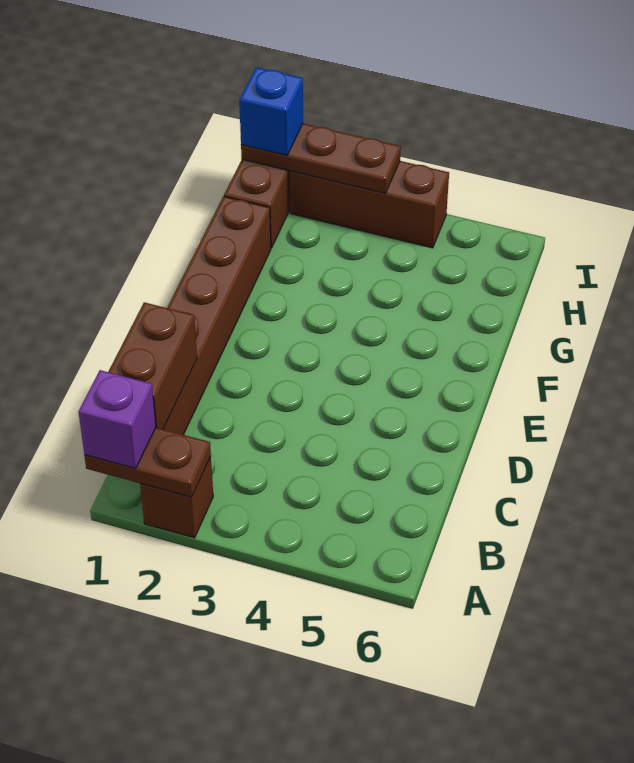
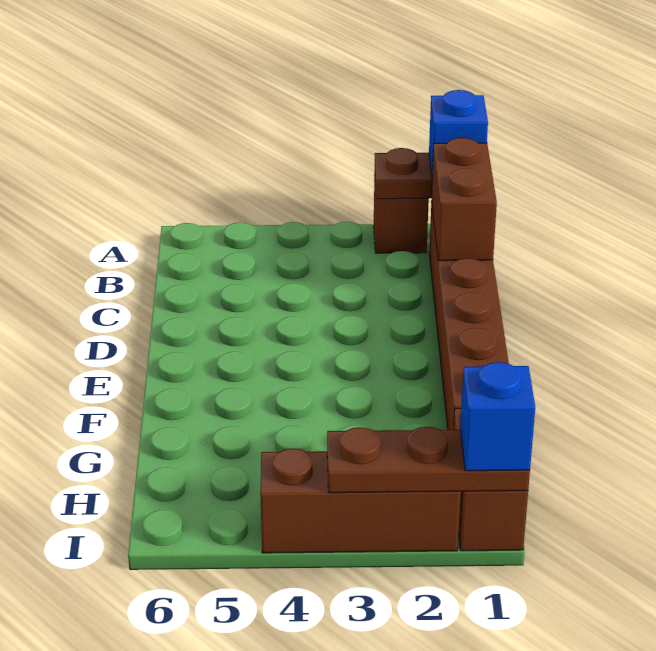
purple 1x1 brick [78,370,156,468] -> blue 1x1 brick [429,90,488,175]

